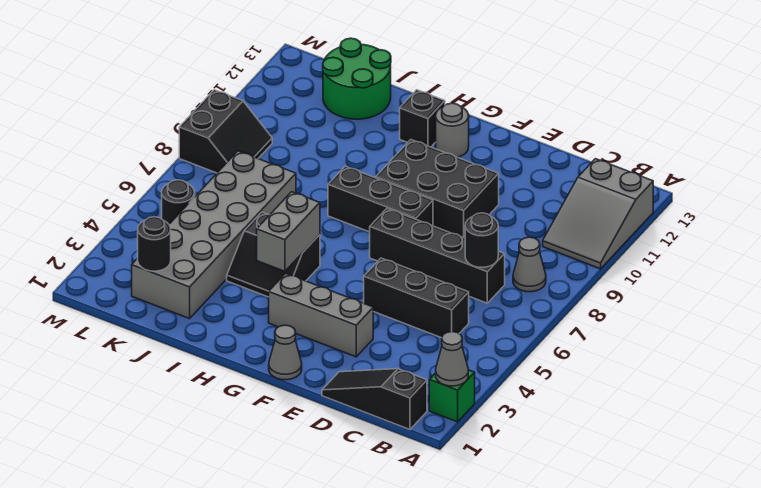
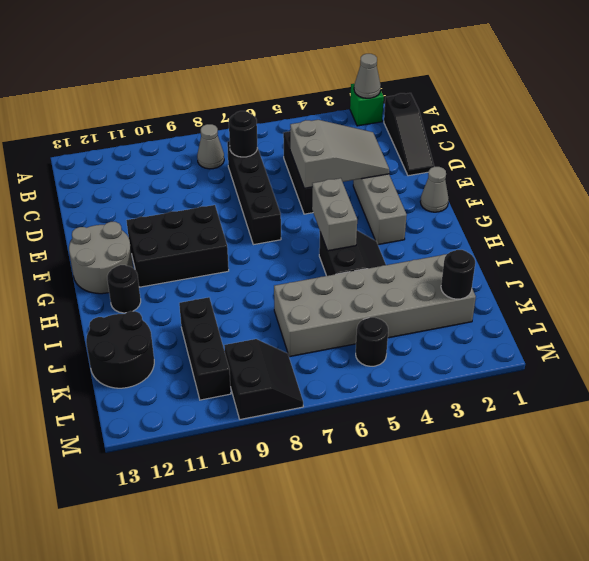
grey 2x3 slope [543,159,653,269] -> grey 2x3 slope moved to [290,120,389,188]
black 2x3 brick [376,140,499,238] -> black 2x3 brick turned to [126,205,229,287]
black 1x3 brick [328,166,433,232] -> black 1x3 brick moved to [179,297,231,400]
grey 1x1 round brick [436,103,469,157] -> grey 2x2 round brick [69,222,133,294]
grey 1x2 brick [257,192,320,271] -> grey 1x2 brick turned to [312,178,357,251]
black 1x1 brick [400,90,445,147] -> black 1x1 round brick [107,265,141,313]
green 2x2 round brick [323,38,391,119] -> black 2x2 round brick [86,311,154,388]
black 2x2 slope [179,90,272,173] -> black 2x2 slope turned to [224,339,303,419]

